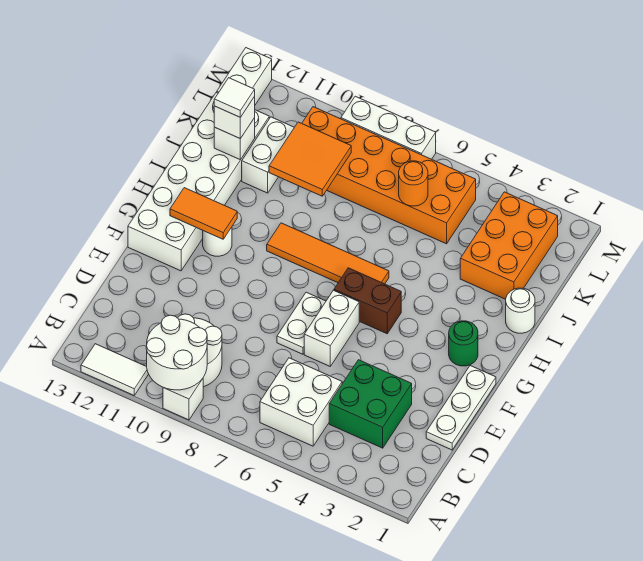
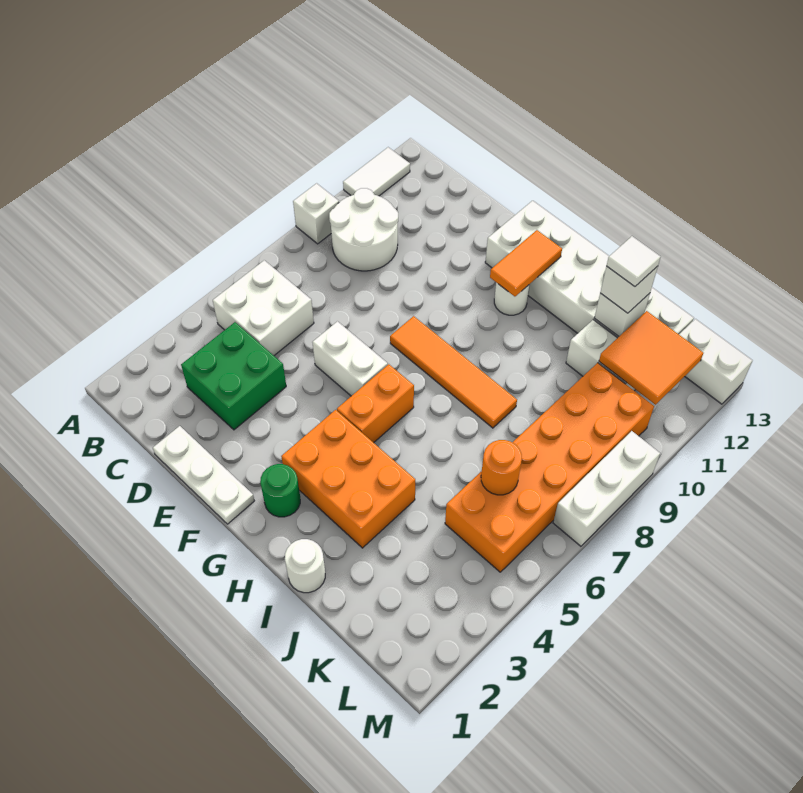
white 2x2 round brick [146,315,207,390] -> none
white 1x2 plate [277,292,326,354] -> none
brown 1x2 brick [334,268,401,334] -> orange 1x2 brick [337,364,414,443]
orange 1x4 tile [267,223,389,284] -> orange 1x4 tile turned to [390,316,517,428]
orange 2x3 brick [460,192,558,299] -> orange 2x3 brick moved to [281,410,415,548]
orange 2x2 tile [269,122,351,196] -> orange 2x2 tile moved to [599,311,703,405]

